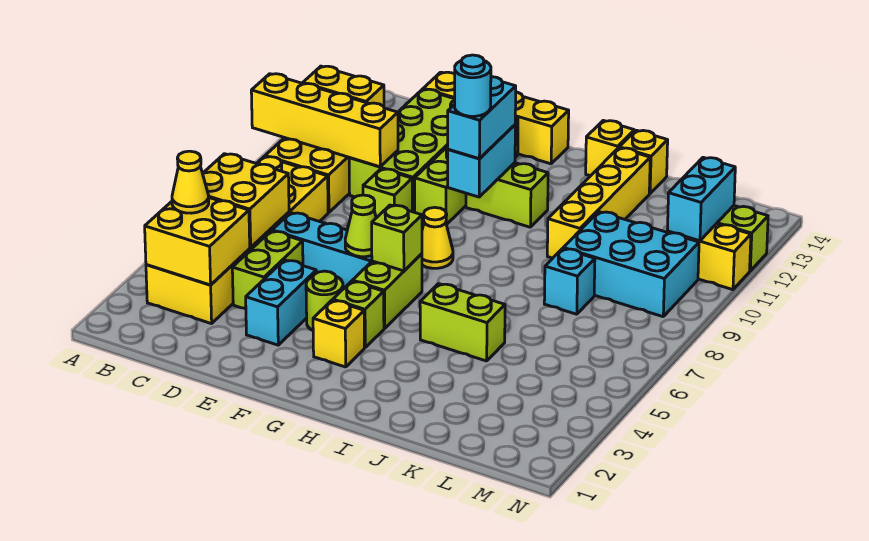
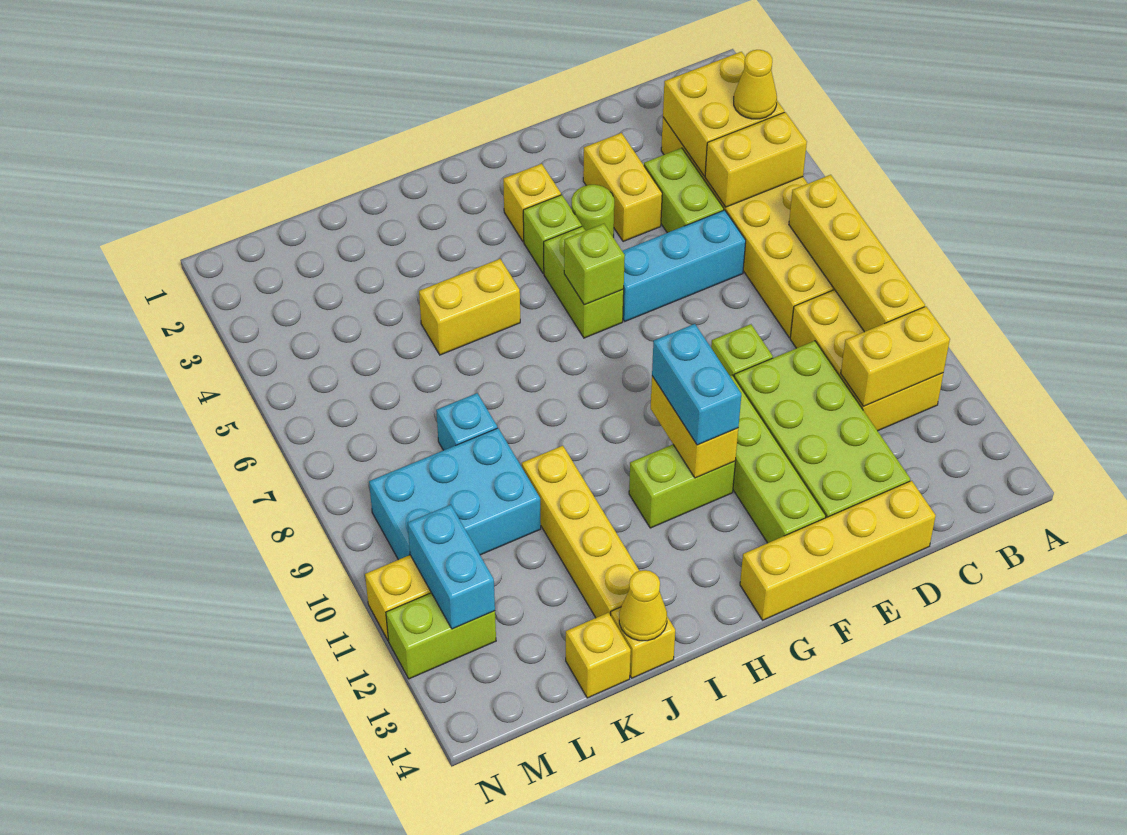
yellow 1x4 brick [251,74,398,167] -> yellow 1x4 brick turned to [789,175,925,332]
yellow 2x2 brick [202,154,289,247] -> yellow 1x2 brick [705,112,807,207]
cyan 1x2 brick [246,260,316,345] -> yellow 1x2 brick [583,133,662,242]
lime 1x1 cone [345,195,376,257] -> none
yellow 1x1 cone [422,207,453,268] -> yellow 1x1 cone moved to [619,570,667,641]
cyan 1x2 brick [448,125,515,197] -> yellow 1x2 brick [651,376,738,478]
cyan 1x1 round brick [455,55,491,116] -> none
lime 1x2 brick [420,284,505,361] -> yellow 1x2 brick [419,259,520,355]
yellow 1x1 brick [586,121,634,176] -> yellow 1x1 brick moved to [566,613,631,698]

